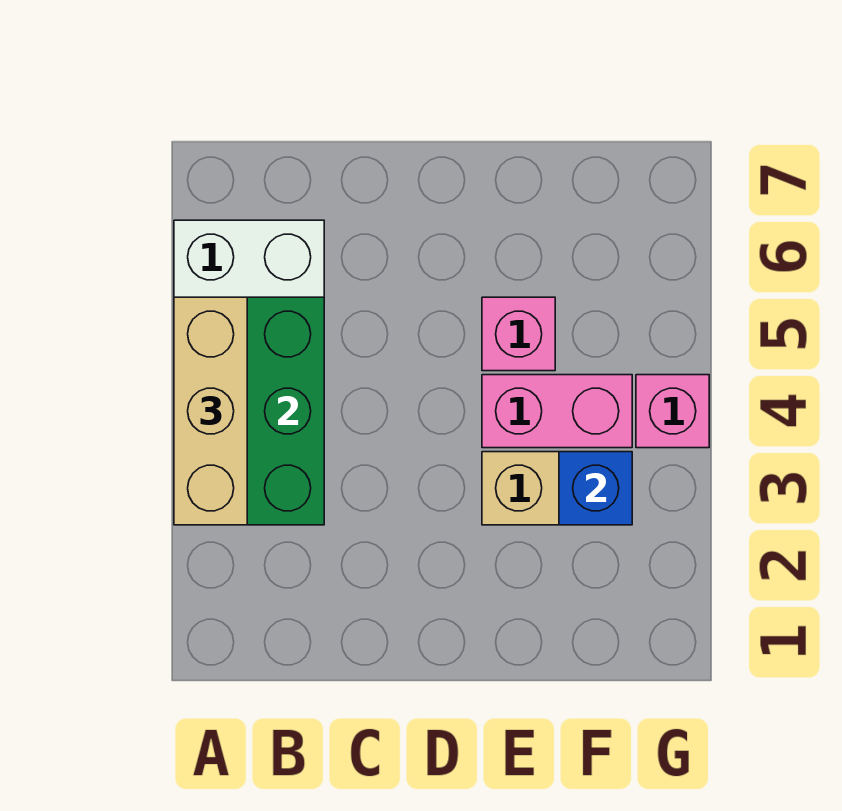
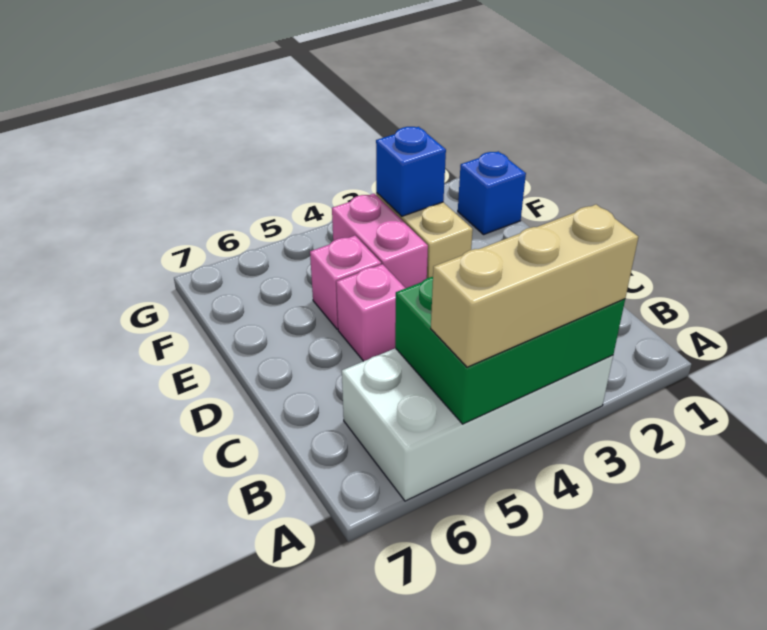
none -> blue 1x1 brick [458,151,526,234]
pink 1x1 brick [636,375,709,448] -> pink 1x1 brick moved to [336,264,405,361]

